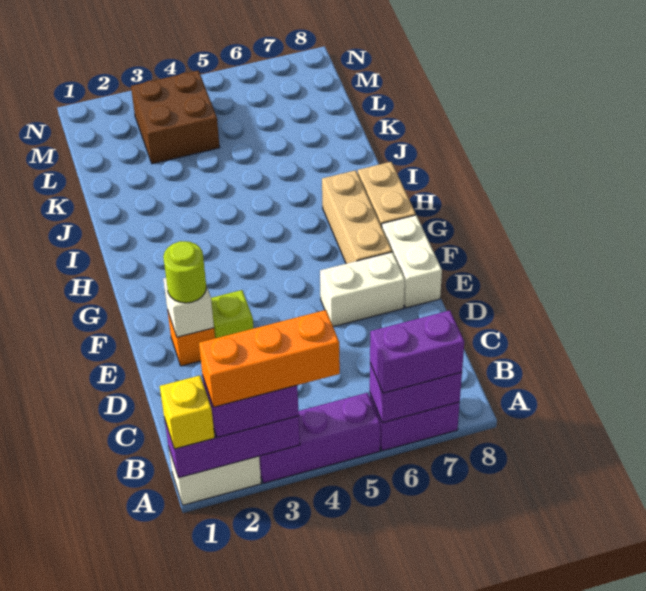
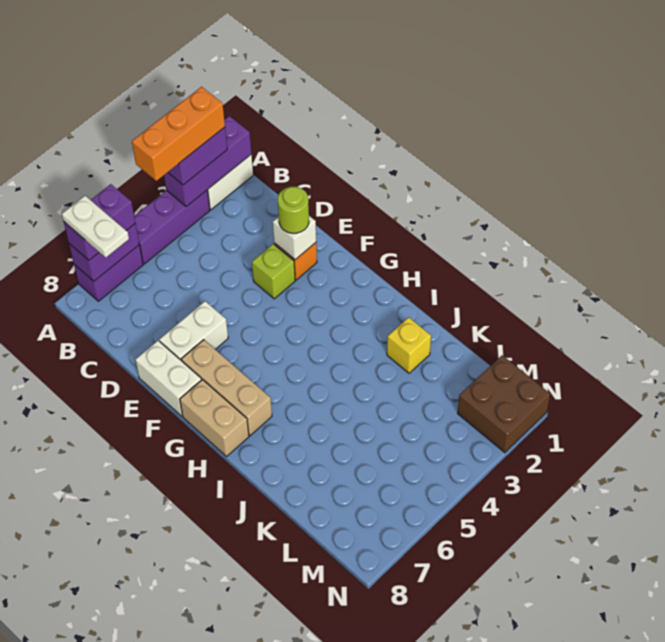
yellow 1x1 brick [160,376,215,449] -> yellow 1x1 brick moved to [387,317,431,373]
none -> white 1x2 plate [62,196,129,258]
brown 2x2 brick [131,71,220,164] -> brown 2x2 brick moved to [458,355,550,453]

